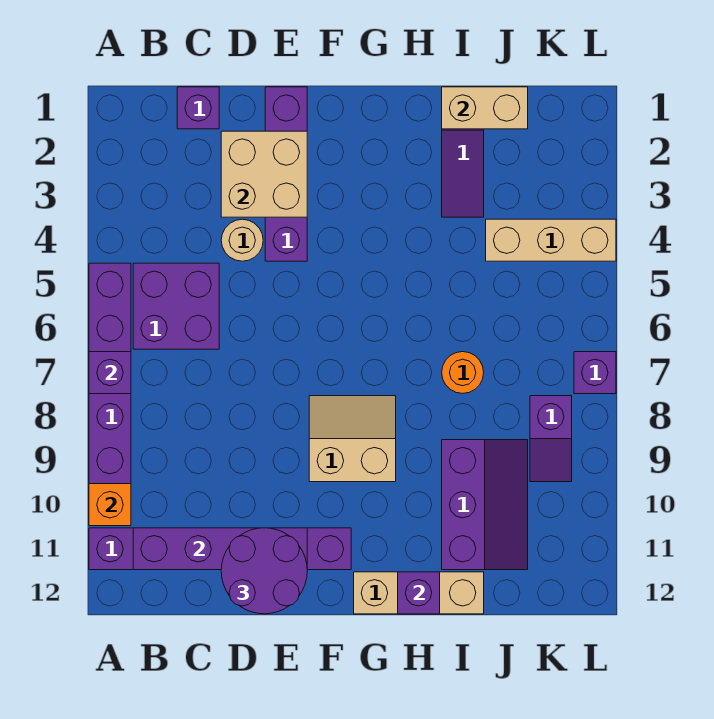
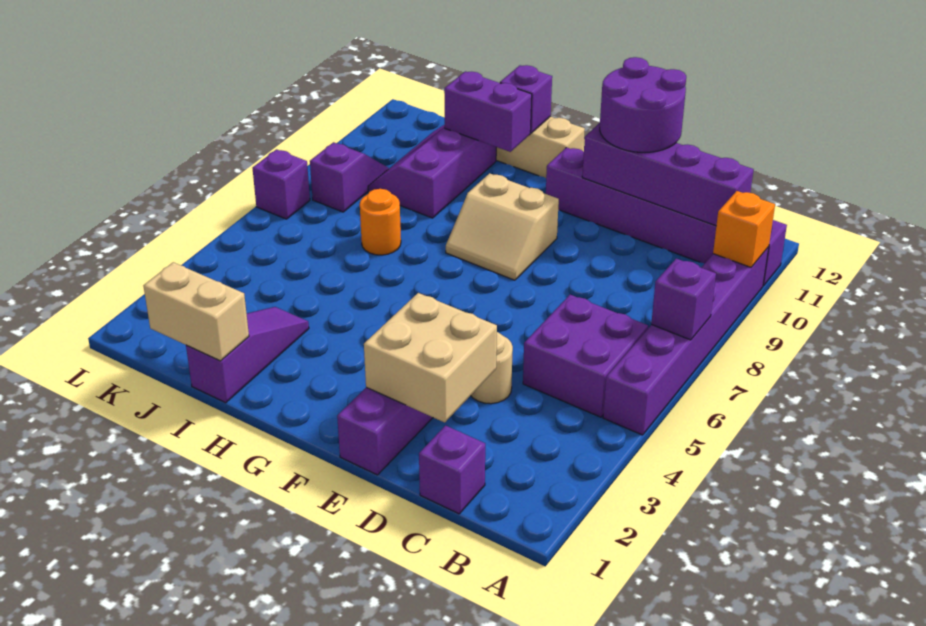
none -> purple 1x2 brick [444,71,532,152]
tan 1x3 brick [486,219,616,261] -> none

